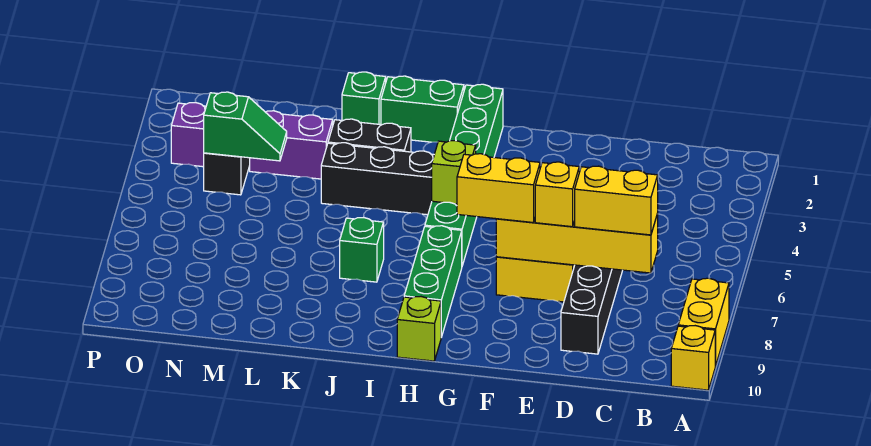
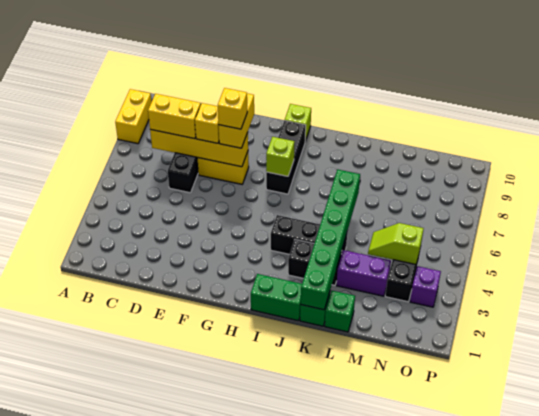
yellow 1x1 brick [671,326,715,390] -> yellow 1x1 brick moved to [218,88,247,129]
yellow 1x2 brick [457,154,540,222] -> yellow 1x2 brick turned to [218,93,254,148]
green 1x6 brick [425,84,503,266] -> green 1x6 brick moved to [301,169,360,310]
lime 1x1 brick [432,141,476,204] -> lime 1x1 brick moved to [266,137,295,176]
green 1x3 brick [404,226,462,337] -> black 1x3 brick [266,121,306,194]
green 1x1 brick [340,217,384,282] -> green 1x1 brick moved to [325,291,355,332]
green 1x2 slope [204,92,287,161] -> lime 1x2 slope [368,223,424,265]

